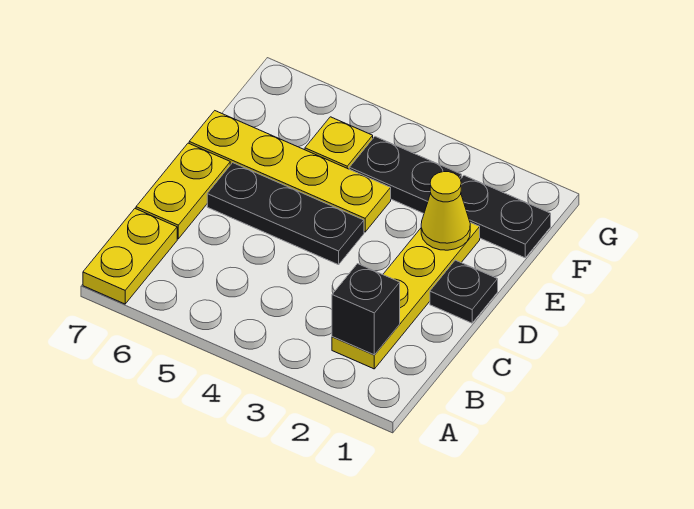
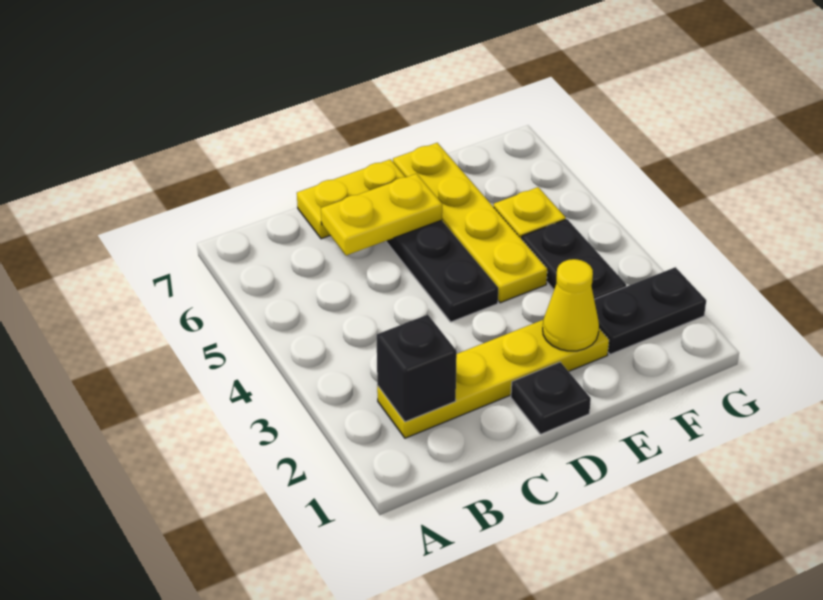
yellow 1x2 plate [83,209,177,304] -> yellow 1x2 plate moved to [321,174,442,255]
black 1x2 plate [461,176,551,258] -> black 1x2 plate turned to [594,267,706,354]

